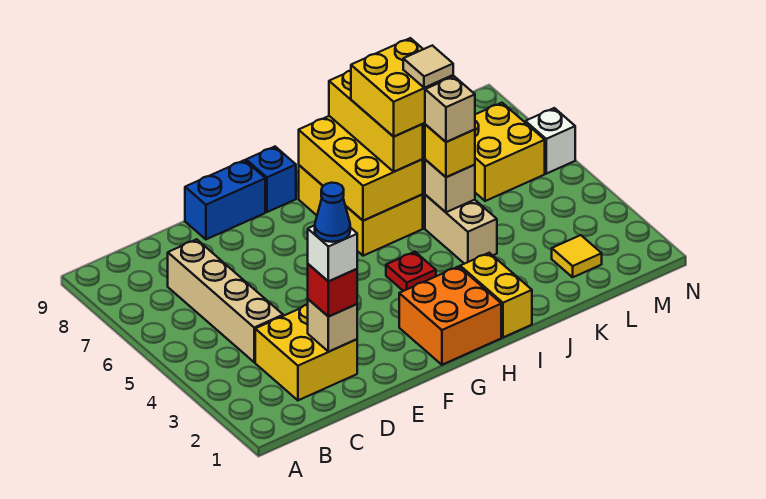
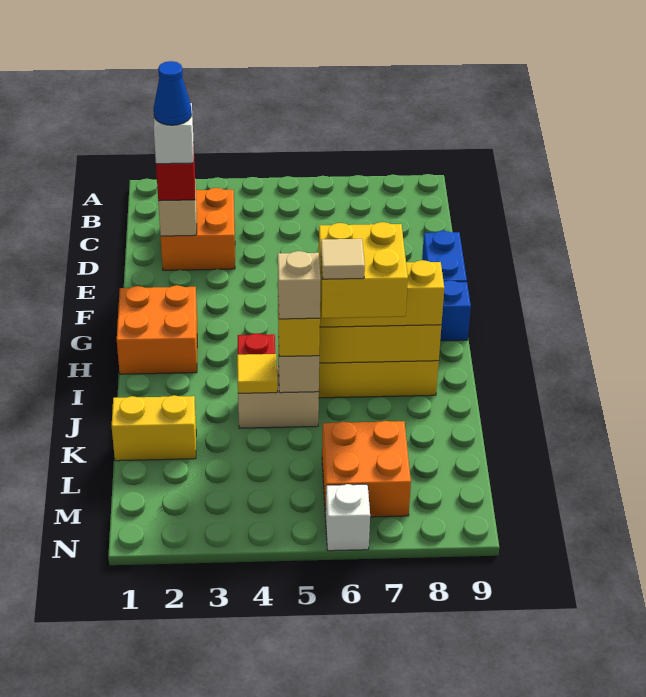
yellow 2x2 brick [255,305,357,400] -> orange 2x2 brick [161,188,235,270]
tan 1x4 brick [168,239,283,362] -> none
yellow 1x2 brick [460,253,532,337] -> yellow 1x2 brick moved to [112,395,196,461]
yellow 1x1 tile [552,235,602,277] -> yellow 1x1 tile moved to [237,354,277,393]
yellow 2x2 brick [475,103,545,201] -> orange 2x2 brick [322,421,411,517]

